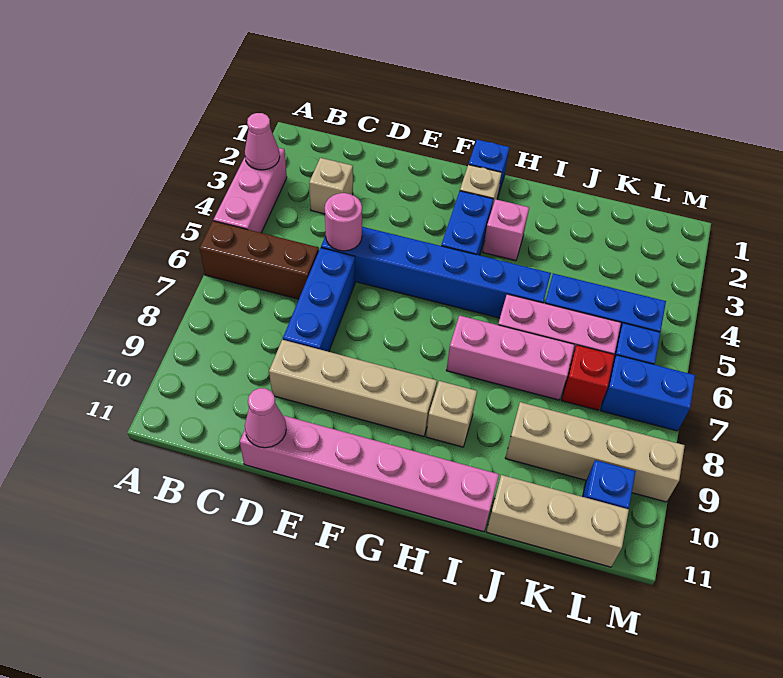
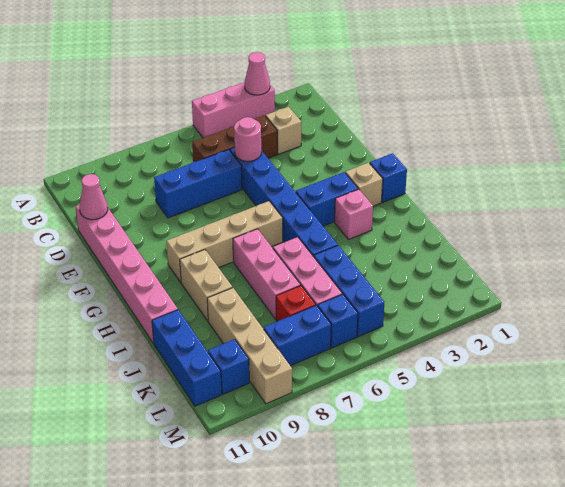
brown 1x3 brick [199,221,319,299] -> brown 1x3 brick turned to [192,115,277,162]
tan 1x4 brick [269,340,437,437] -> tan 1x4 brick turned to [166,201,283,282]
tan 1x1 brick [426,381,477,447] -> tan 1x2 brick [180,250,232,321]
tan 1x3 brick [486,475,629,567] -> blue 1x3 brick [152,310,222,406]
blue 1x2 brick [600,355,695,431] -> blue 1x2 brick turned to [264,305,331,366]

